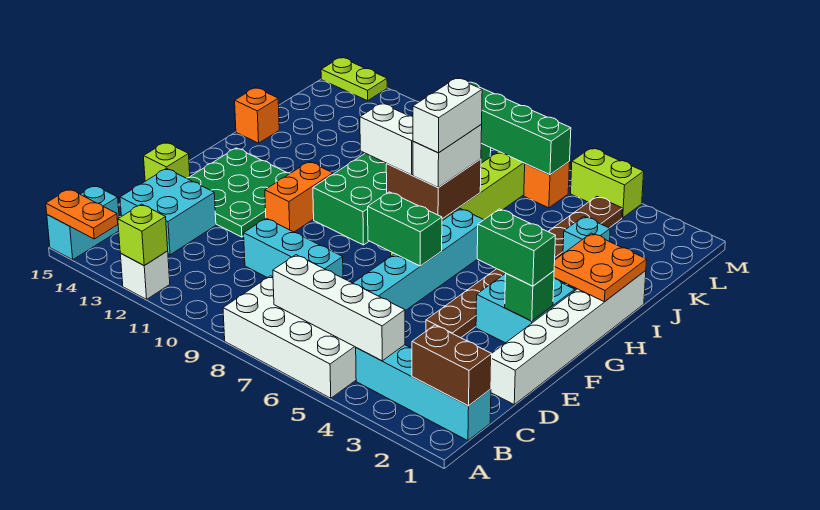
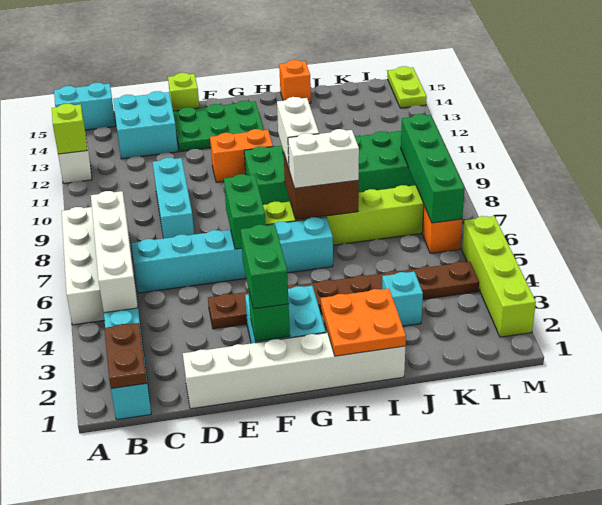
orange 1x2 plate [46,189,118,239] -> none
brown 1x2 brick [412,325,492,406] -> brown 1x2 plate [104,323,147,389]
green 3x3 plate [187,148,290,237] -> green 2x3 plate [173,101,264,152]
white 1x2 brick [413,78,482,153] -> none
lime 1x2 brick [571,148,644,218] -> lime 1x4 brick [462,216,536,337]

